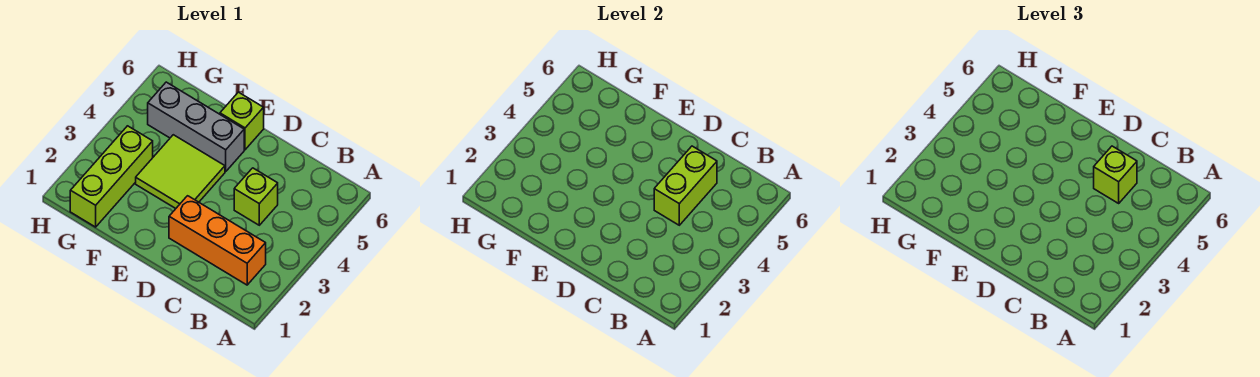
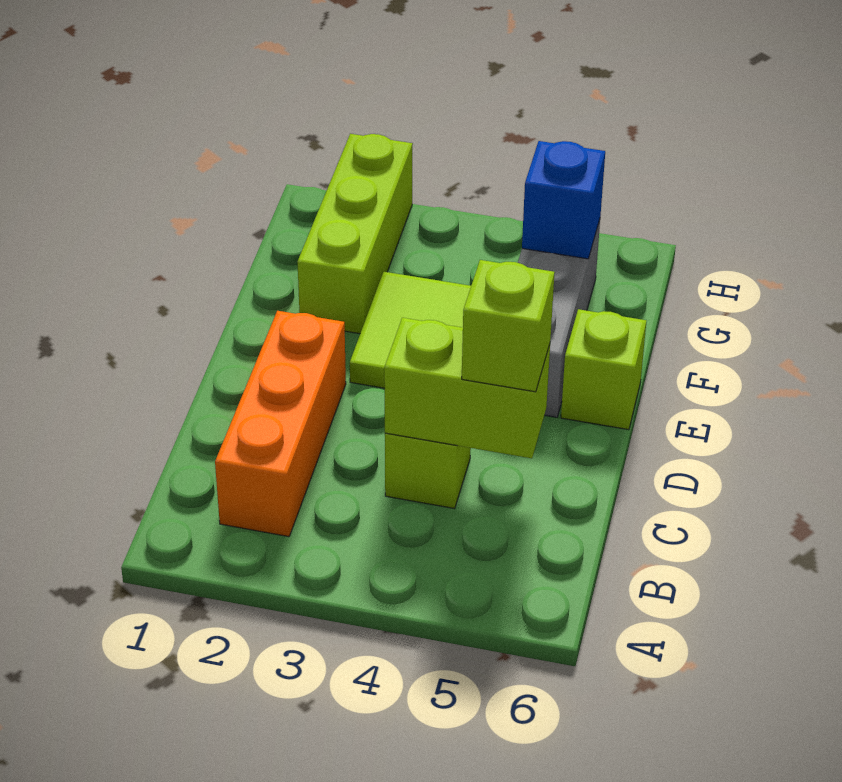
lime 1x3 brick [70,126,153,227] -> lime 1x3 brick turned to [297,134,413,334]
none -> blue 1x1 brick [522,141,605,259]

